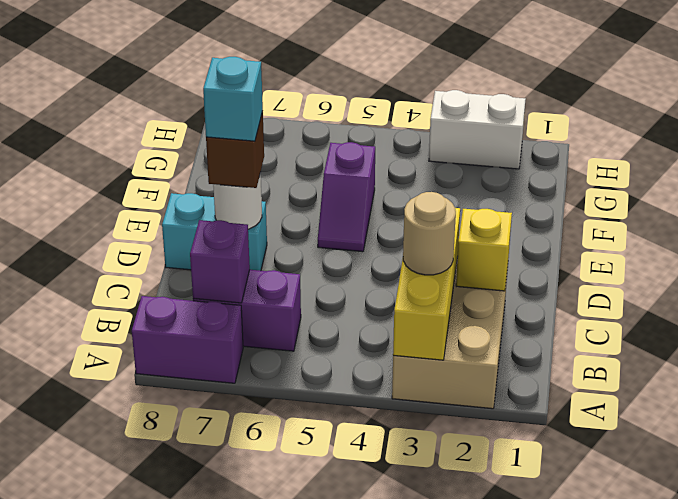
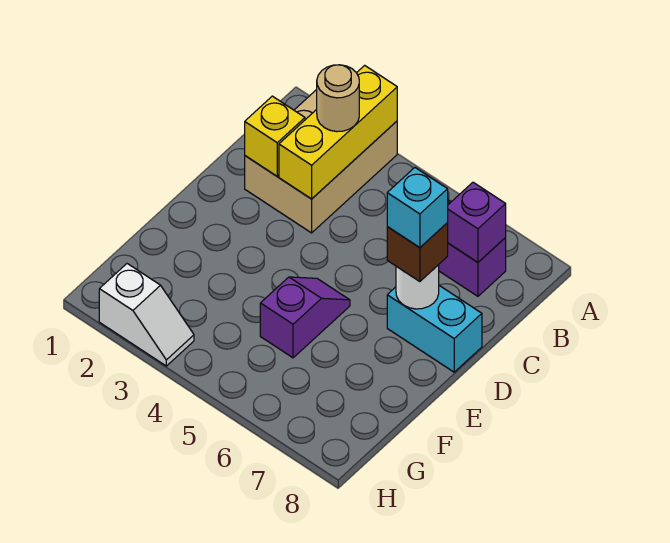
purple 1x2 brick [132,296,243,383] -> none
white 1x2 brick [429,90,526,169] -> white 1x2 slope [99,264,194,366]

